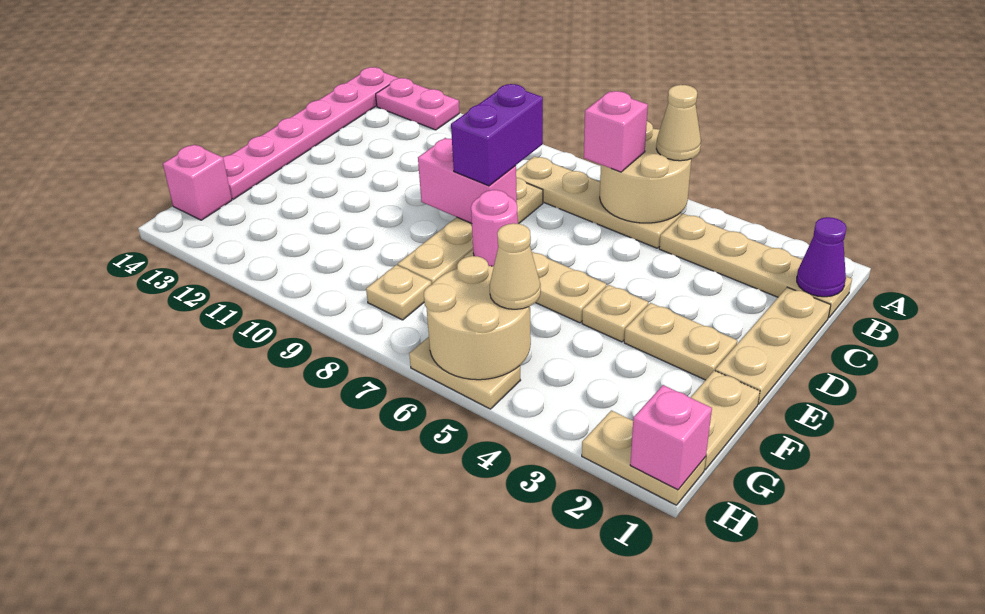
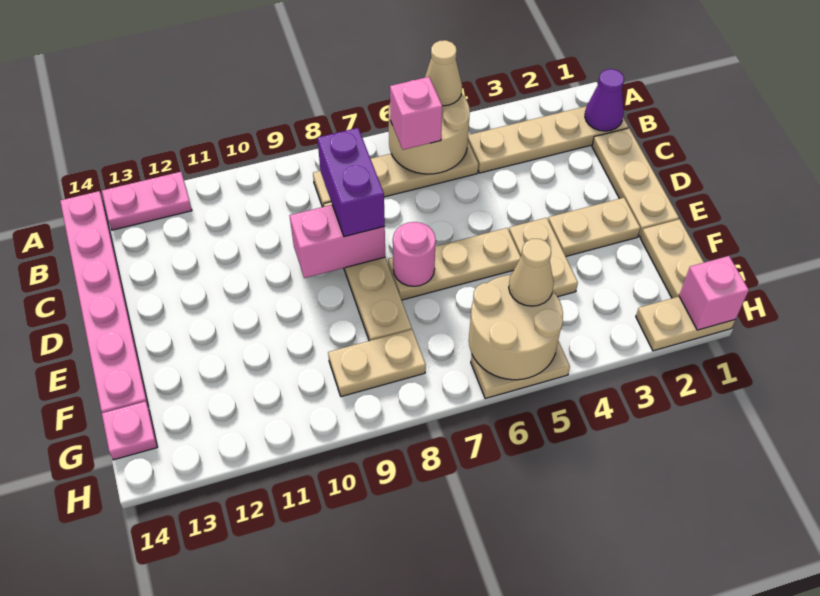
tan 1x1 plate [582,285,648,342] -> tan 1x2 plate [509,218,578,297]
tan 1x1 plate [366,265,431,320] -> tan 1x2 plate [328,329,426,397]
pink 1x1 brick [163,145,232,220] -> pink 1x1 plate [102,401,157,460]

